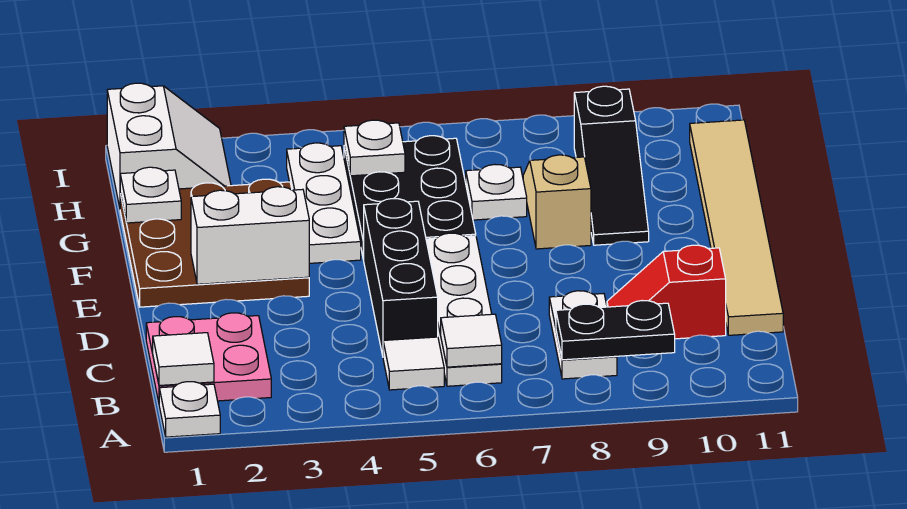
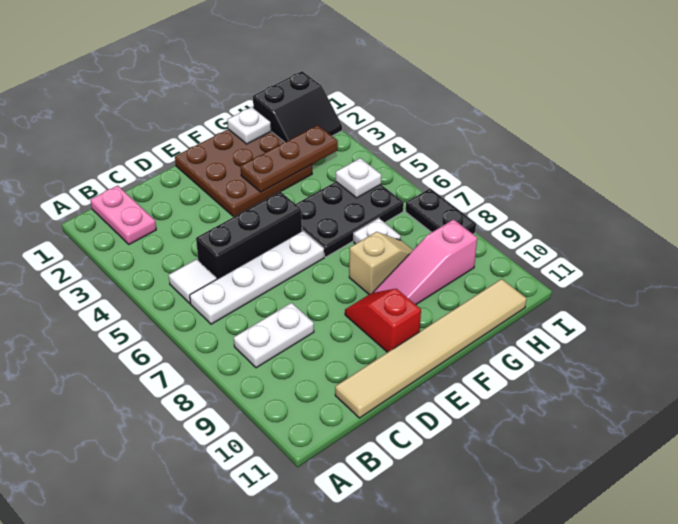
white 1x1 plate [159,382,220,437] -> none
pink 2x2 plate [146,313,271,402] -> pink 1x2 plate [90,186,156,244]
white 1x1 tile [153,333,214,386] -> none
white 1x1 tile [441,314,502,367] -> none
black 1x2 plate [556,301,675,360] -> black 1x2 plate moved to [406,189,476,234]
red 1x2 slope [607,245,726,339] -> red 1x2 slope moved to [345,289,421,352]
white 1x2 brick [191,187,309,284] -> none
none -> brown 1x3 plate [240,125,338,192]
white 1x3 plate [287,143,361,263] -> none
black 1x3 slope [574,86,649,245] -> pink 1x3 slope [373,219,477,305]
white 2x2 slope [107,83,231,207] -> black 2x2 slope [253,71,342,142]

